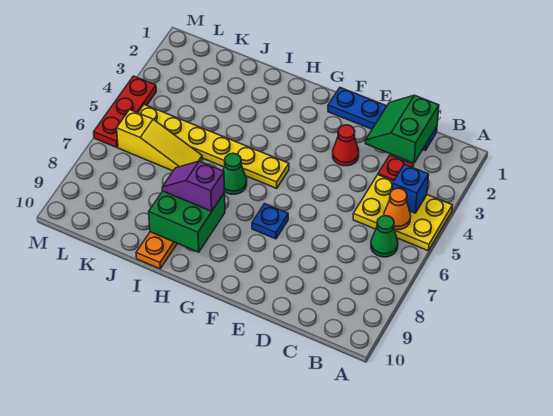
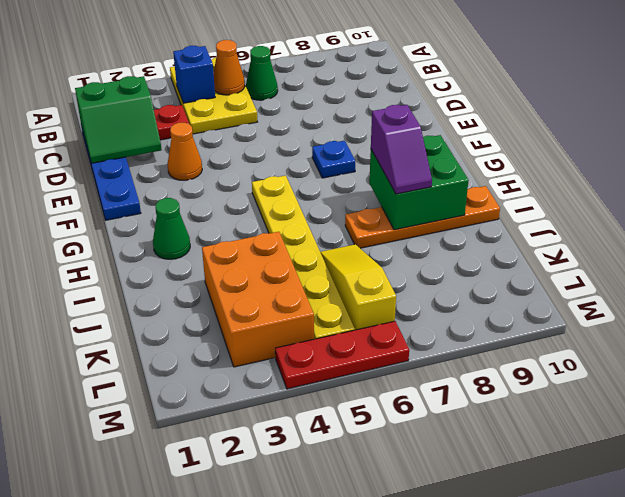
red 1x1 cone [333,125,359,166] -> orange 1x1 cone [168,123,202,180]
green 1x1 cone [223,153,247,194] -> green 1x1 cone moved to [153,198,190,259]
none -> orange 2x3 brick [202,232,314,367]

